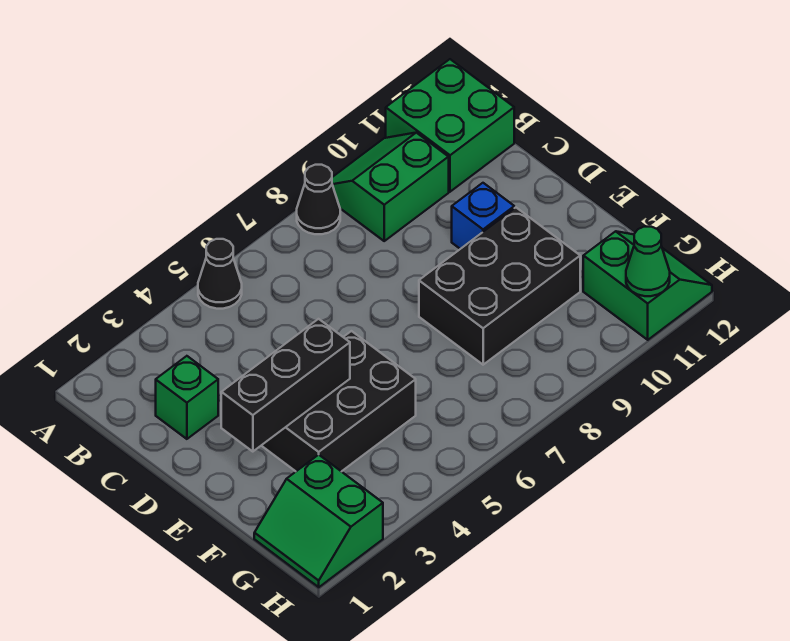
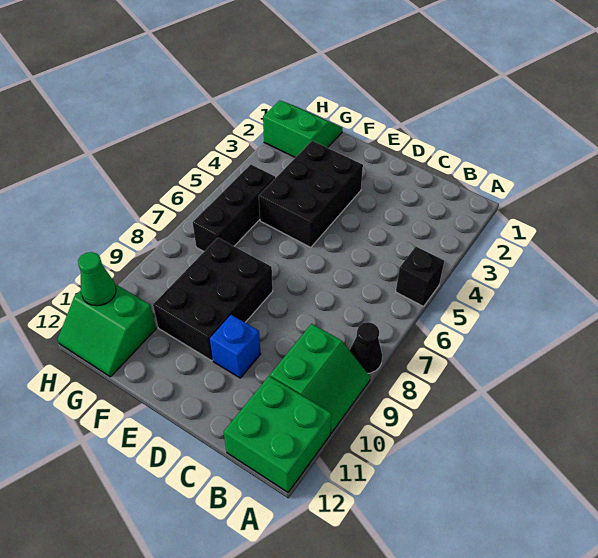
black 1x1 cone [198,239,242,309] -> black 1x1 brick [396,247,444,306]
green 1x1 brick [156,356,218,439] -> none
black 1x3 brick [221,319,350,452] -> black 1x3 brick moved to [192,165,275,251]

